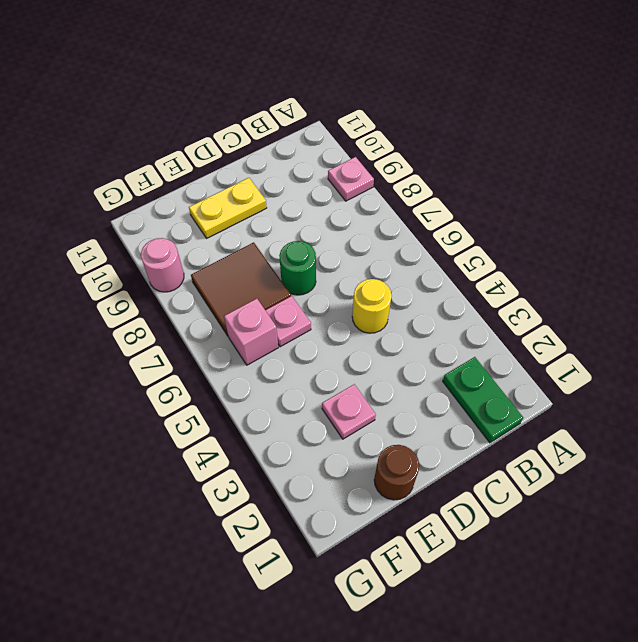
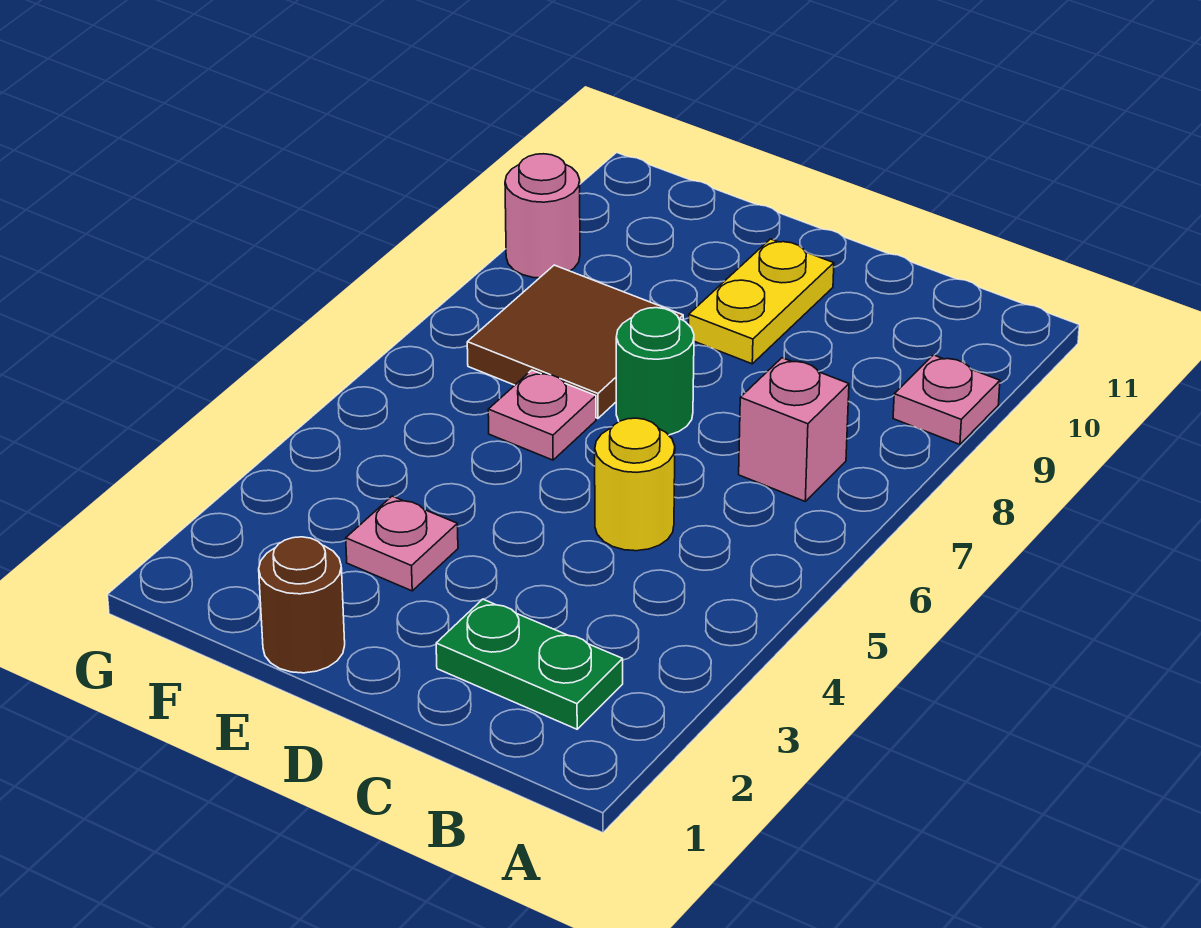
green 1x2 plate [443,357,523,443] -> green 1x2 plate turned to [436,599,623,729]
yellow 1x2 plate [189,178,267,238] -> yellow 1x2 plate turned to [689,239,834,364]
pink 1x1 brick [224,299,278,365] -> pink 1x1 brick moved to [739,358,849,501]

